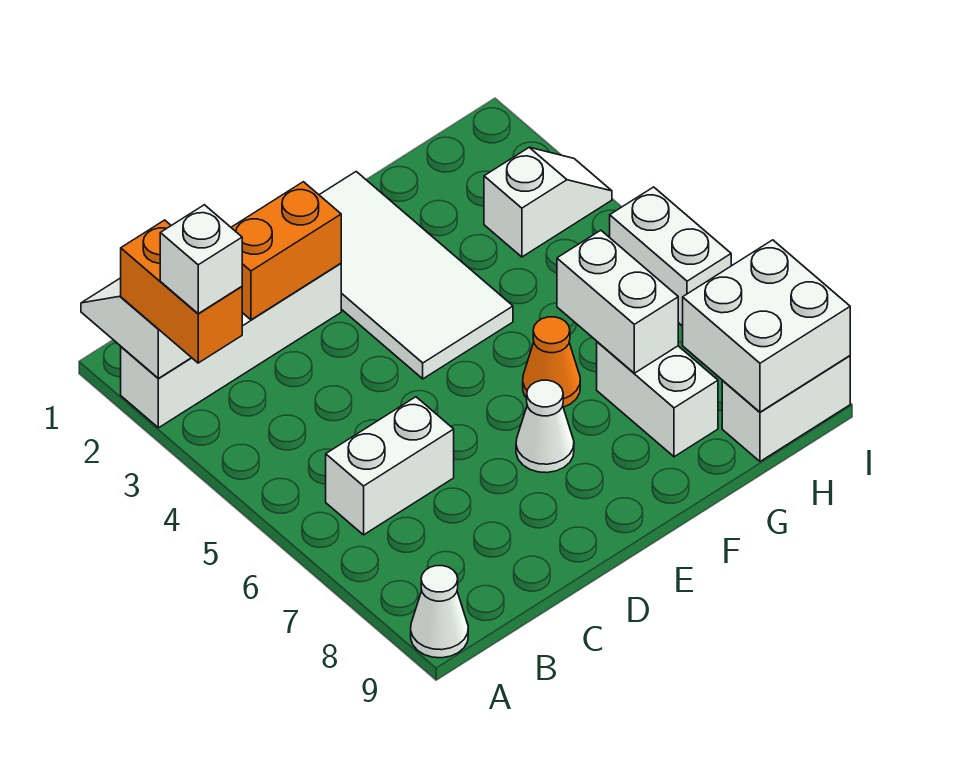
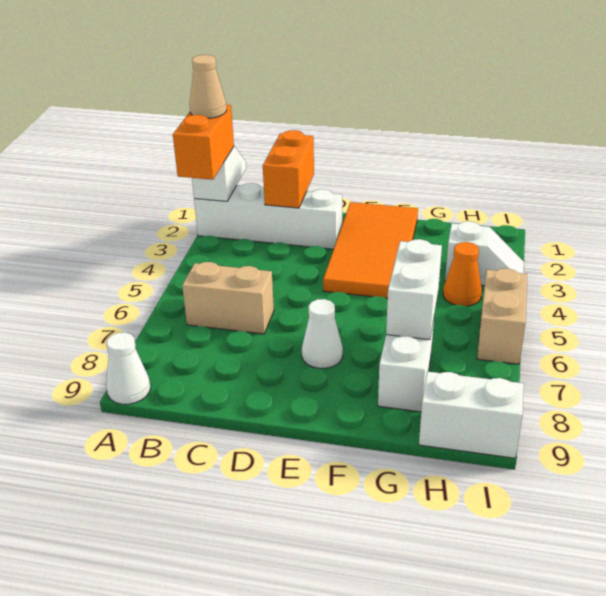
none -> tan 1x1 cone [189,55,227,118]
white 1x1 brick [160,205,242,314] -> none
white 1x2 brick [326,397,454,535] -> tan 1x2 brick [182,262,274,334]
orange 1x2 brick [231,182,341,320] -> orange 1x2 brick turned to [263,130,314,208]
white 2x4 tile [320,172,513,379] -> orange 2x4 tile [323,202,418,298]
orange 1x1 cone [523,317,580,407] -> orange 1x1 cone moved to [443,242,482,306]
white 2x2 brick [683,240,850,412] -> none
white 1x2 brick [610,187,731,326] -> tan 1x2 brick [477,268,527,364]

